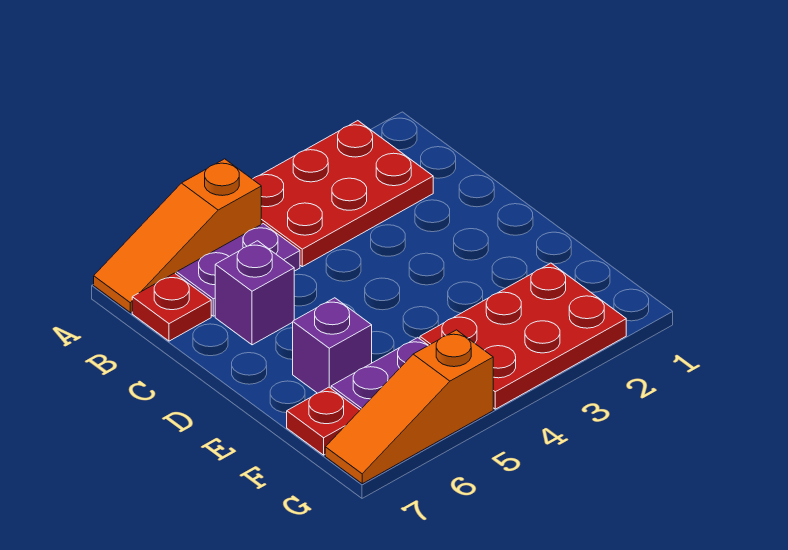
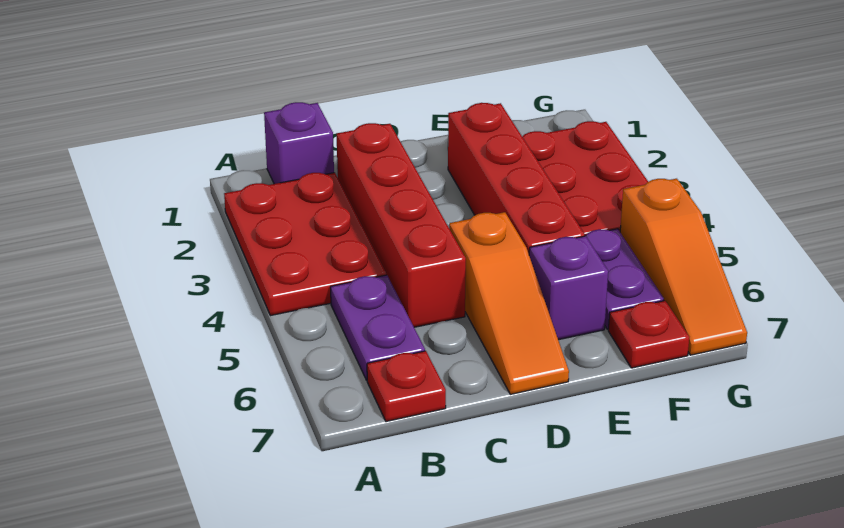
orange 1x3 slope [94,159,261,313] -> orange 1x3 slope moved to [449,212,569,394]
none -> red 1x4 brick [336,123,466,327]
purple 1x1 brick [215,241,294,345] -> purple 1x1 brick moved to [264,102,334,184]
none -> red 1x4 brick [448,103,585,254]

